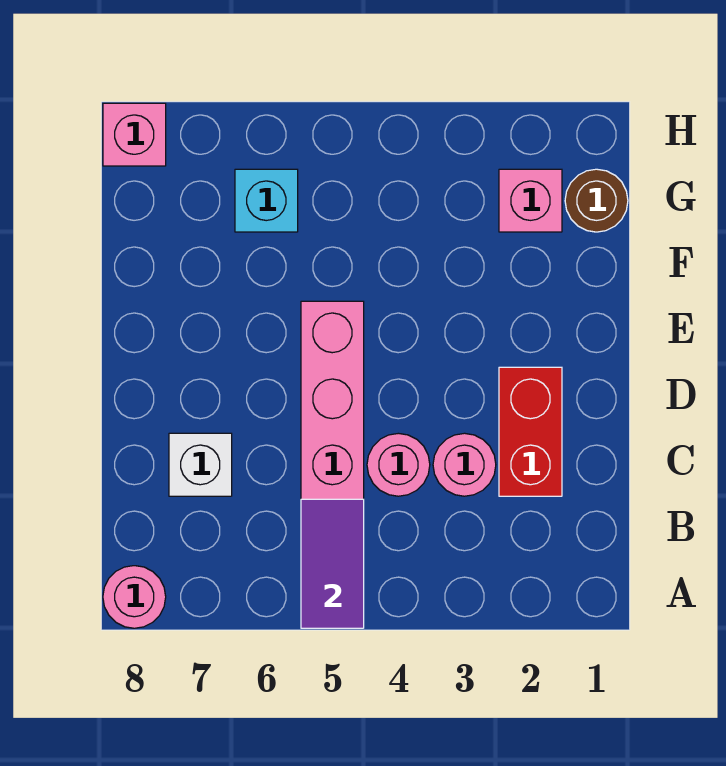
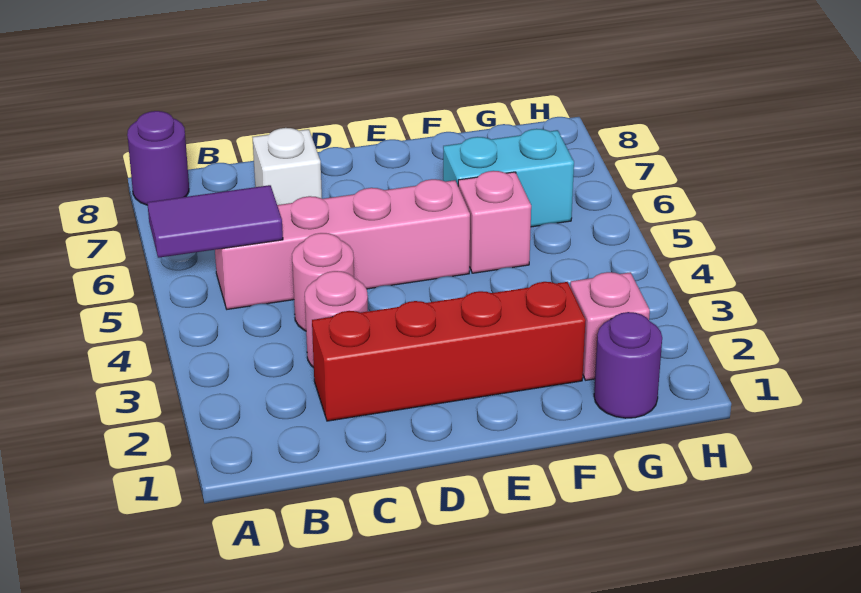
pink 1x1 round brick [103,566,166,628] -> purple 1x1 round brick [127,111,189,205]
red 1x2 brick [499,367,562,496] -> red 1x4 brick [312,282,586,421]
brown 1x1 round brick [565,169,628,232] -> purple 1x1 round brick [594,312,662,418]
cyan 1x1 brick [235,169,298,232] -> cyan 1x2 brick [443,129,574,227]
pink 1x1 brick [103,103,166,166] -> pink 1x1 brick moved to [458,171,531,273]

